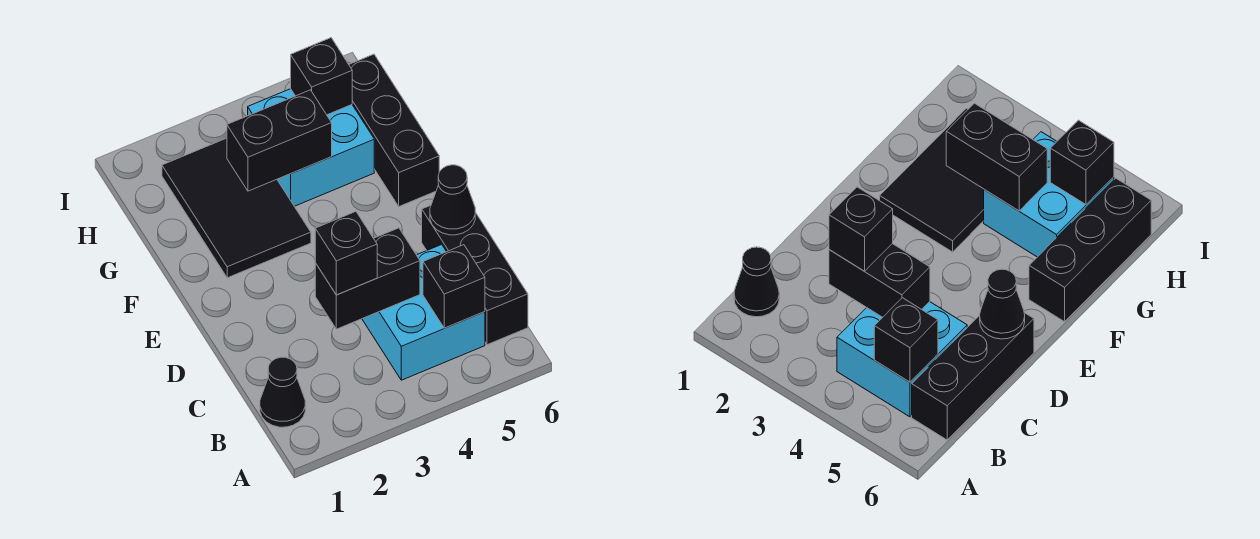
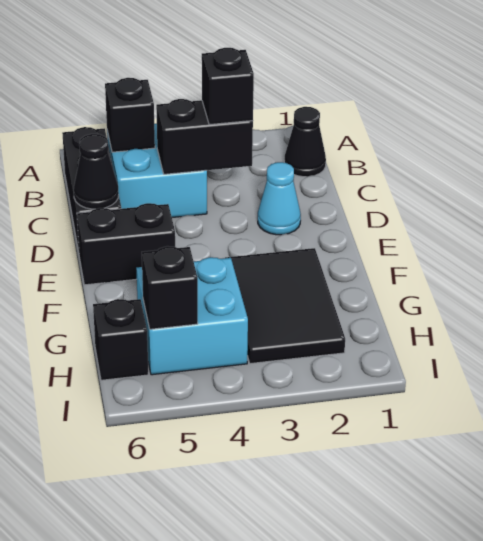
none -> cyan 1x1 cone [258,162,301,235]
black 1x3 brick [349,54,439,206] -> black 1x1 brick [93,299,148,380]
black 1x2 brick [227,90,332,191] -> black 1x2 brick moved to [77,203,175,285]

